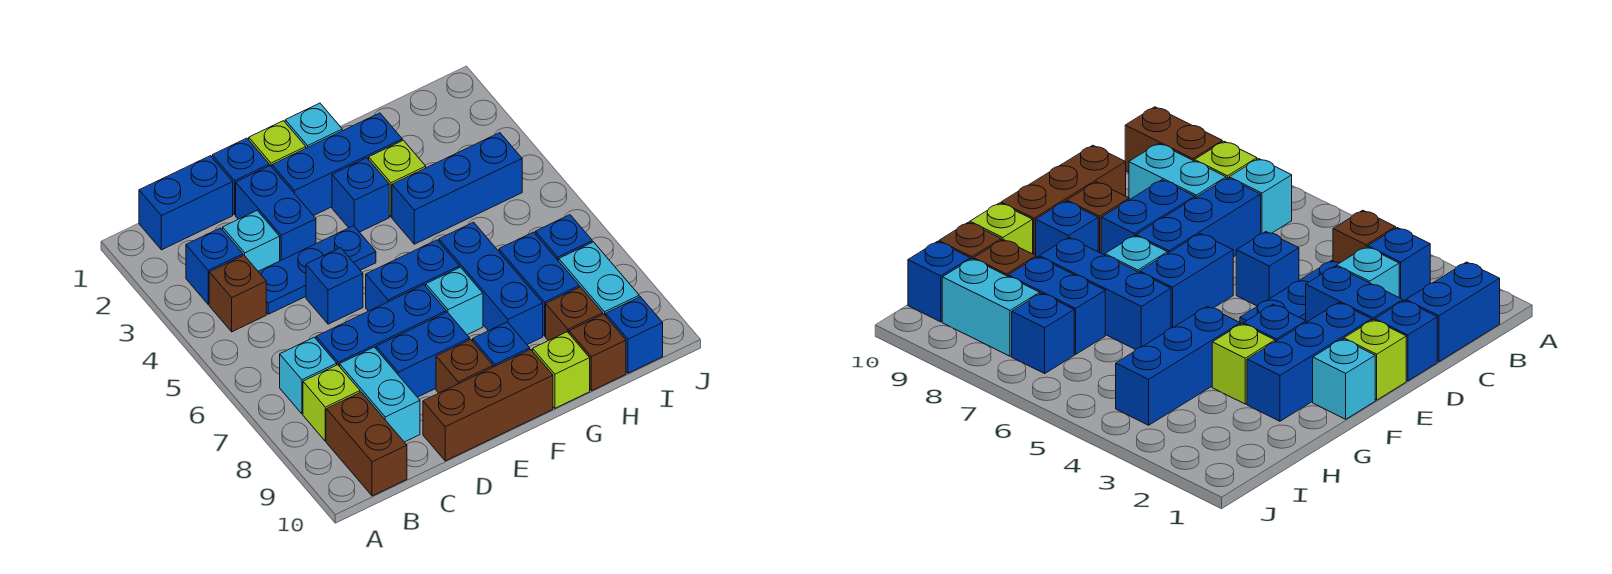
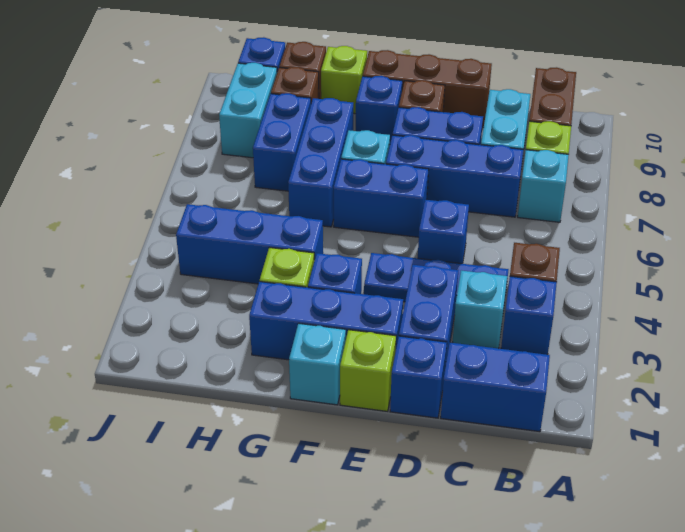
blue 1x1 brick [535,215,592,261] -> none

